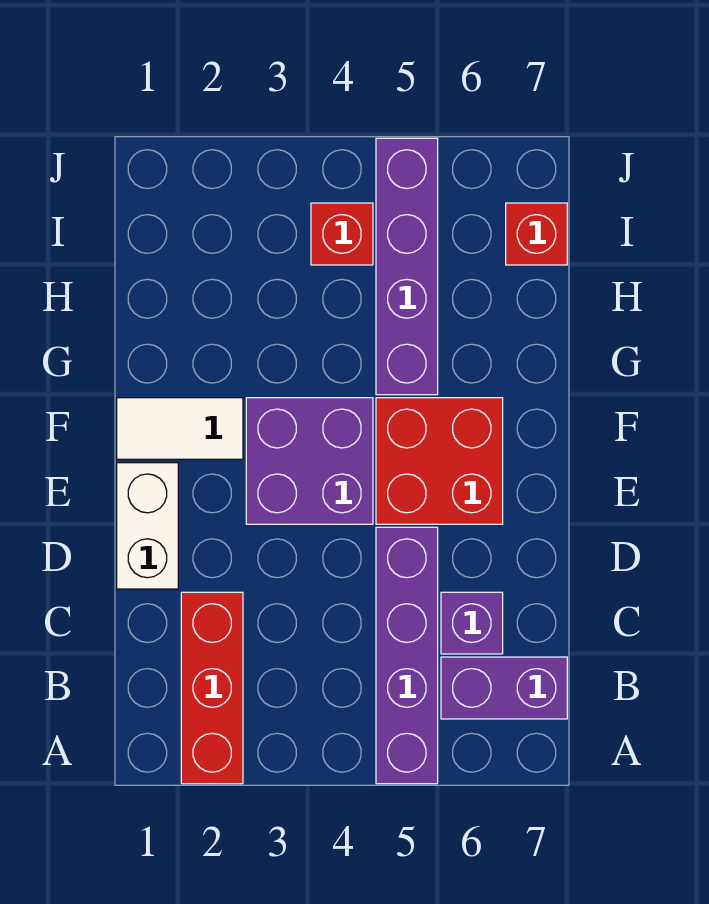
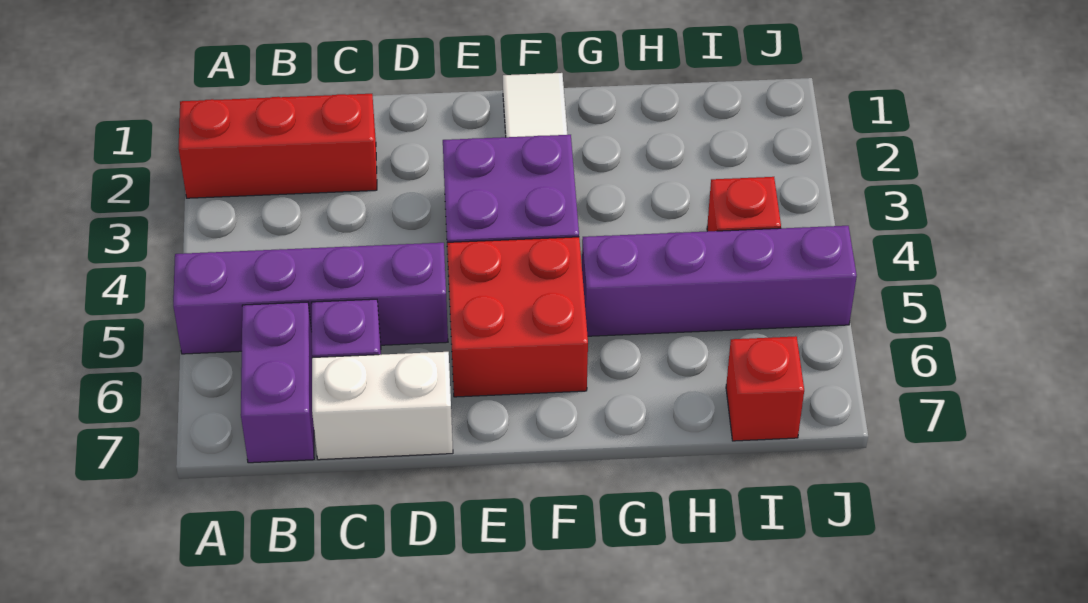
white 1x2 brick [117,463,178,589] -> white 1x2 brick moved to [312,352,453,460]

